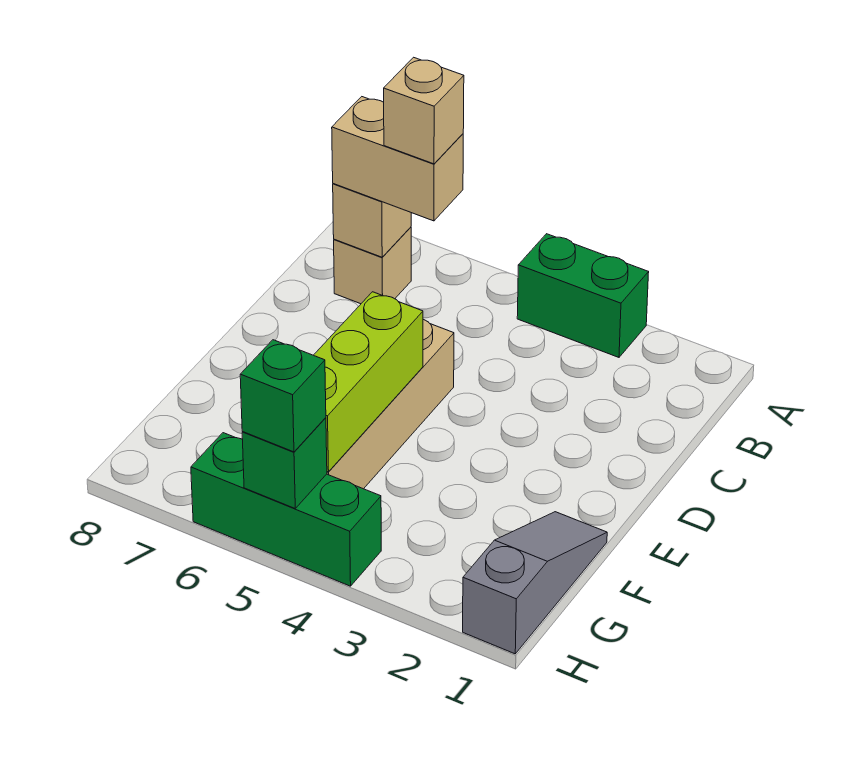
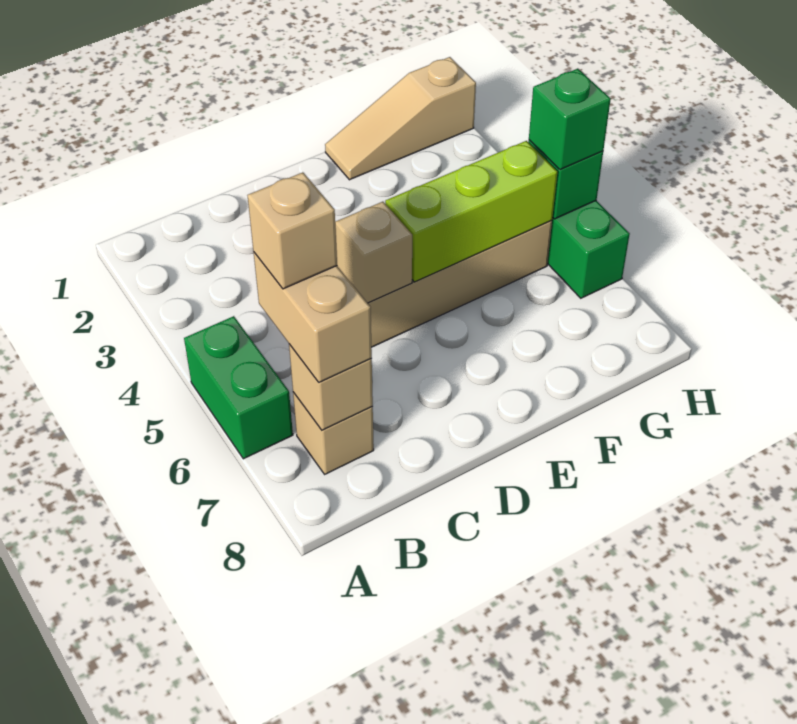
green 1x2 brick [517,234,649,357] -> green 1x2 brick moved to [184,316,293,459]
none -> tan 1x1 brick [335,202,412,303]
grey 1x3 slope [463,512,607,654] -> tan 1x3 slope [325,57,476,180]

